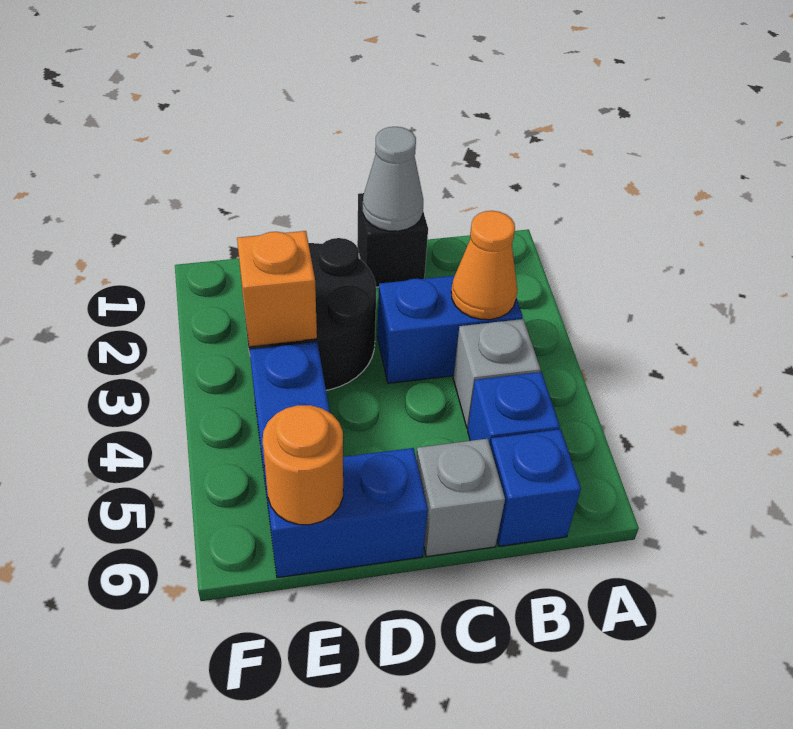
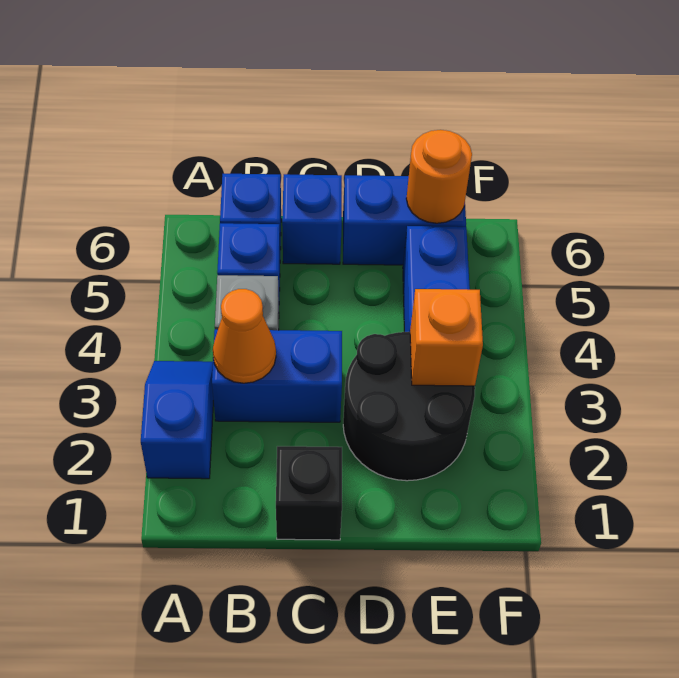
none -> blue 1x2 slope [141,361,213,479]
grey 1x1 cone [363,127,423,231] -> none
grey 1x1 brick [416,439,505,557] -> blue 1x1 brick [282,174,342,264]

